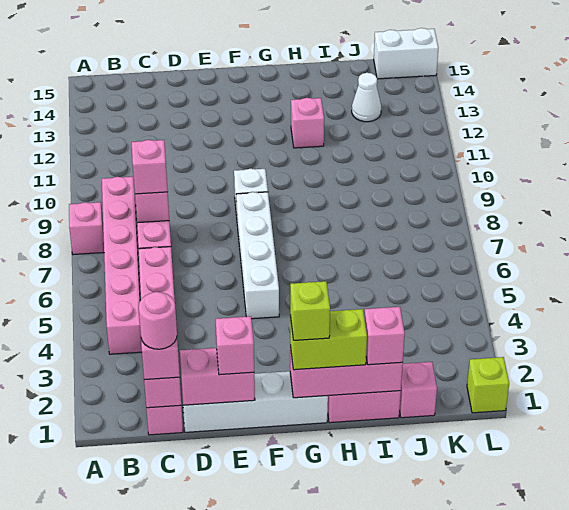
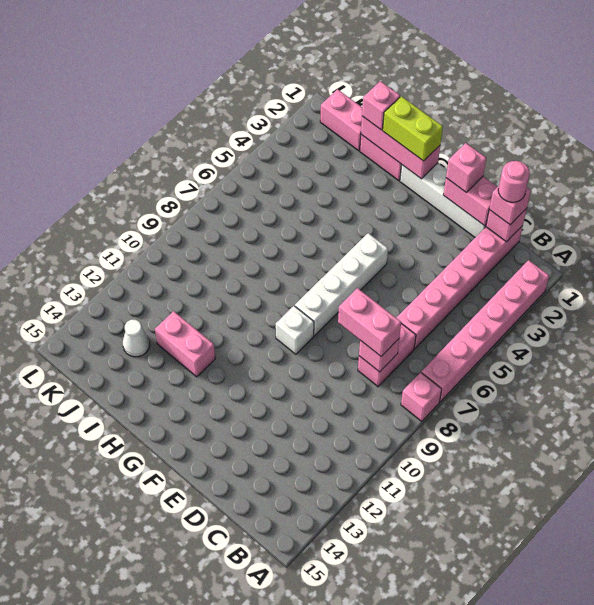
pink 1x6 brick [102,177,142,354] -> pink 1x6 brick moved to [421,260,549,402]
pink 1x1 brick [132,140,168,194] -> pink 1x2 brick [338,288,401,356]
lime 1x1 brick [290,281,330,340] -> none
pink 1x1 brick [291,98,324,148] -> pink 1x2 brick [155,311,215,377]
pink 1x1 brick [399,362,437,418] -> pink 1x2 brick [320,89,362,151]
white 1x2 brick [374,28,438,79] -> none
lime 1x1 brick [467,357,509,413] -> none

